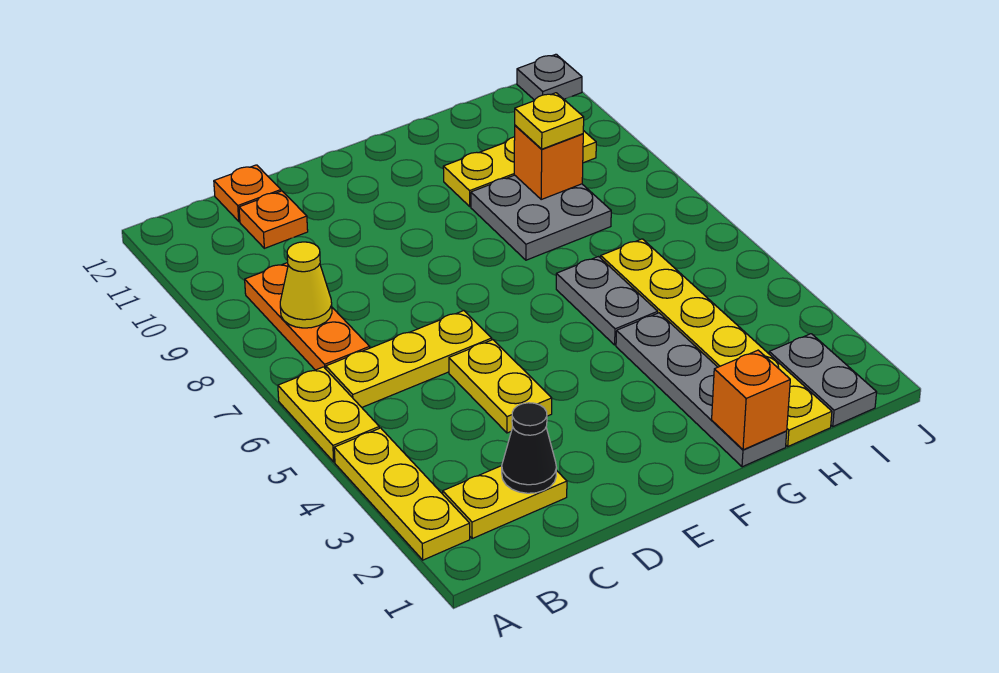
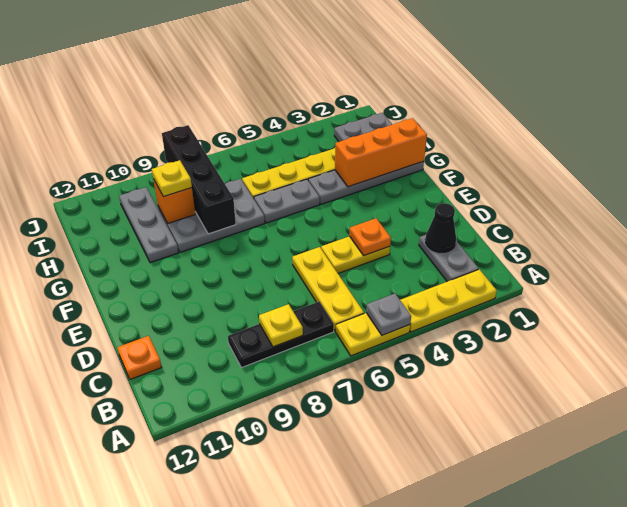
yellow 1x2 plate [443,466,567,538] -> grey 1x2 plate [419,235,479,282]
orange 1x3 plate [245,263,370,370] -> black 1x3 plate [228,302,334,368]
yellow 1x1 cone [280,242,332,328] -> yellow 1x1 plate [259,304,303,347]
orange 1x1 plate [239,191,308,248] -> orange 1x1 plate moved to [349,218,391,256]
orange 1x1 brick [712,350,790,450] -> orange 1x3 brick [335,118,427,187]
grey 2x2 plate [471,175,611,260] -> grey 2x3 plate [158,179,265,252]
none -> black 1x4 brick [162,125,236,234]
yellow 1x3 plate [443,131,596,206] -> grey 1x3 plate [119,187,178,263]
grey 1x1 plate [517,54,582,100] -> grey 1x1 plate moved to [366,294,411,335]

